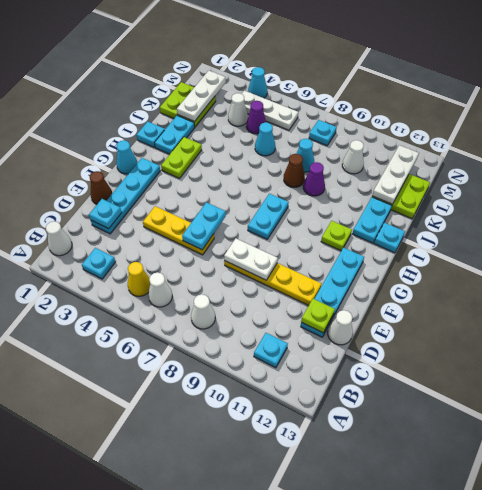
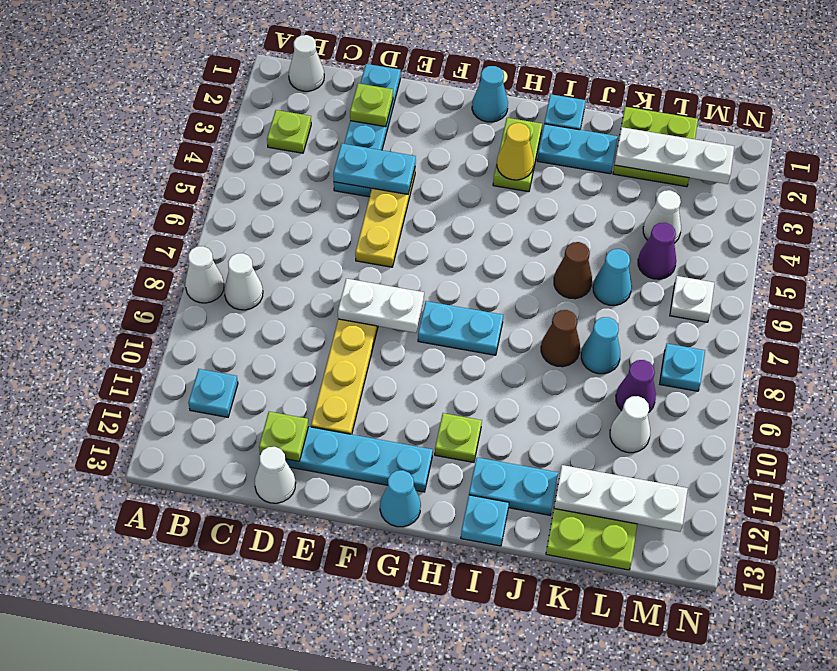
cyan 1x1 plate [82,248,116,279] -> lime 1x1 plate [267,110,311,153]
yellow 1x1 cone [128,262,150,296] -> yellow 1x1 cone moved to [497,123,534,180]
white 1x1 cone [148,272,172,307] -> white 1x1 cone moved to [185,246,224,303]
cyan 1x4 plate [91,158,160,234] -> cyan 1x4 plate turned to [334,64,401,197]
cyan 1x1 plate [89,199,122,229] -> lime 1x1 plate [350,83,393,127]
brown 1x1 cone [90,171,112,204] -> brown 1x1 cone moved to [554,242,592,299]
cyan 1x2 plate [182,202,226,250] -> cyan 1x2 plate moved to [333,144,416,194]
white 1x2 plate [224,239,278,280] -> white 1x2 plate turned to [338,279,424,333]
lime 1x2 plate [161,137,202,178] -> lime 1x2 plate turned to [493,118,542,192]
purple 1x1 cone [303,162,325,196] -> purple 1x1 cone moved to [616,360,656,412]
white 1x3 plate [242,91,298,130] -> white 1x1 plate [670,276,714,322]
cyan 1x1 cone [248,67,267,98] -> cyan 1x1 cone moved to [380,470,421,527]

